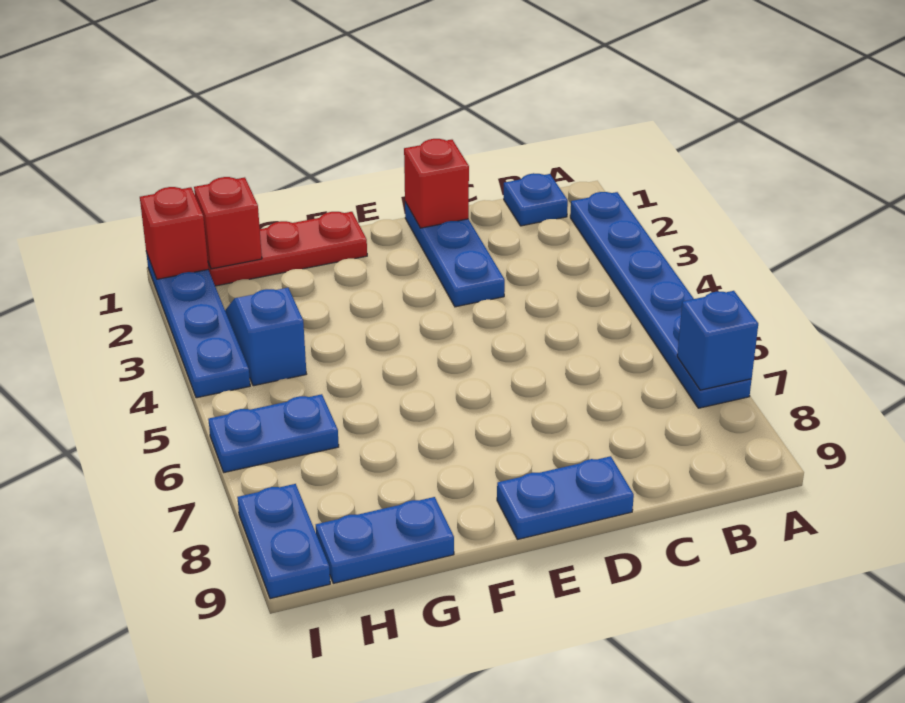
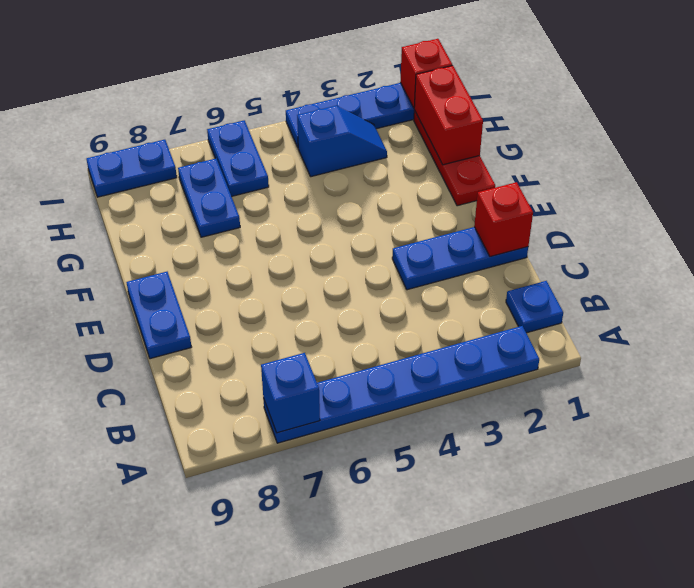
blue 1x2 plate [316,497,454,583] -> blue 1x2 plate moved to [178,158,240,237]
red 1x1 brick [194,177,262,269] -> red 1x2 brick [414,66,483,165]

